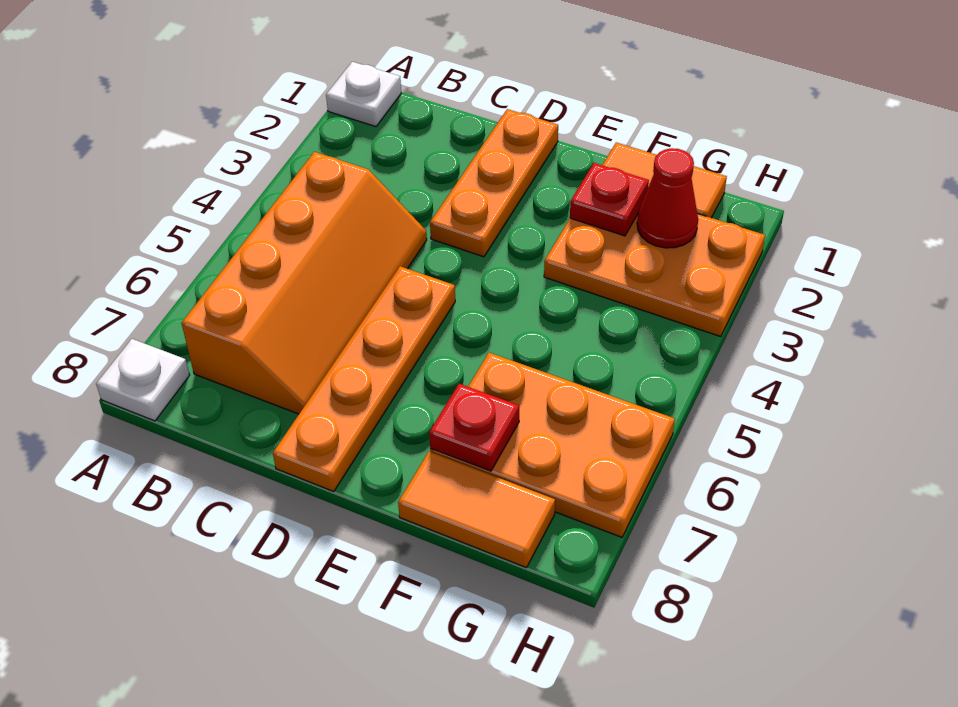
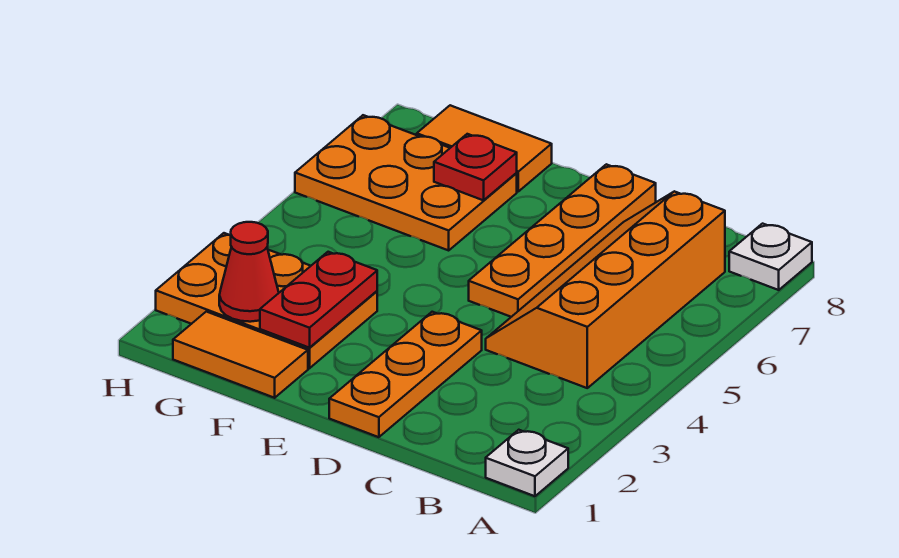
red 1x1 plate [570,163,649,236] -> red 1x2 plate [260,252,377,348]

